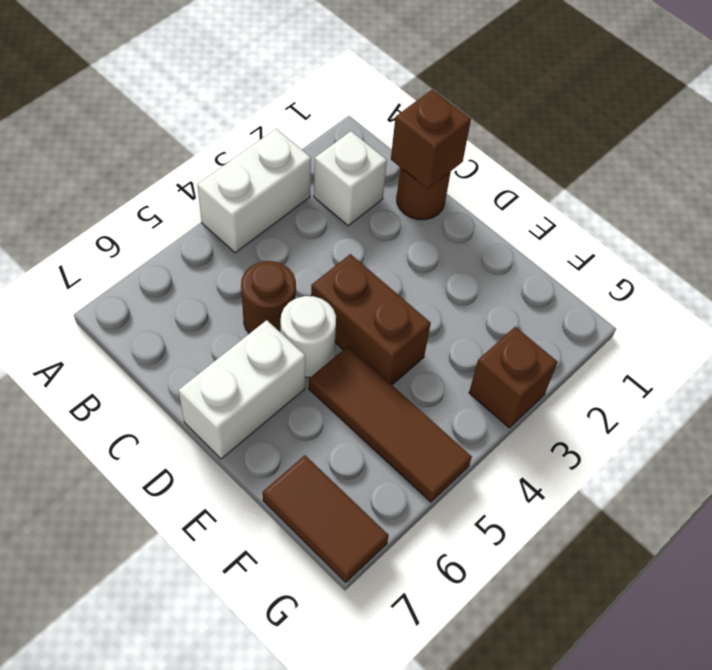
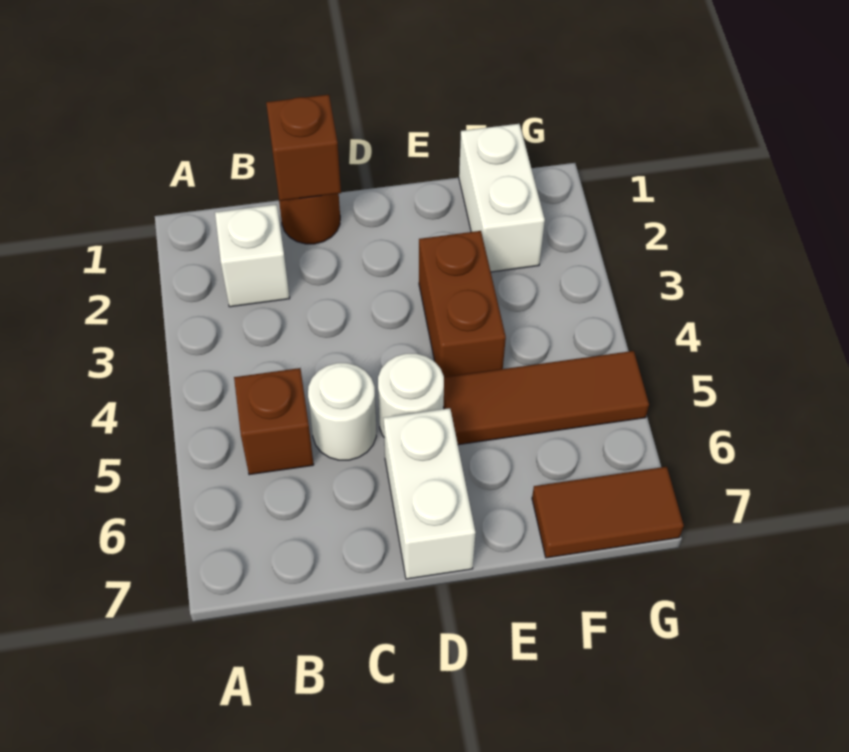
white 1x2 brick [197,129,311,253] -> white 1x2 brick moved to [459,124,545,272]
brown 1x1 round brick [241,261,296,334] -> white 1x1 round brick [308,363,376,460]
brown 1x2 brick [311,254,431,385] -> brown 1x2 brick turned to [419,231,506,377]
brown 1x1 brick [469,327,557,428] -> brown 1x1 brick moved to [234,368,314,475]

